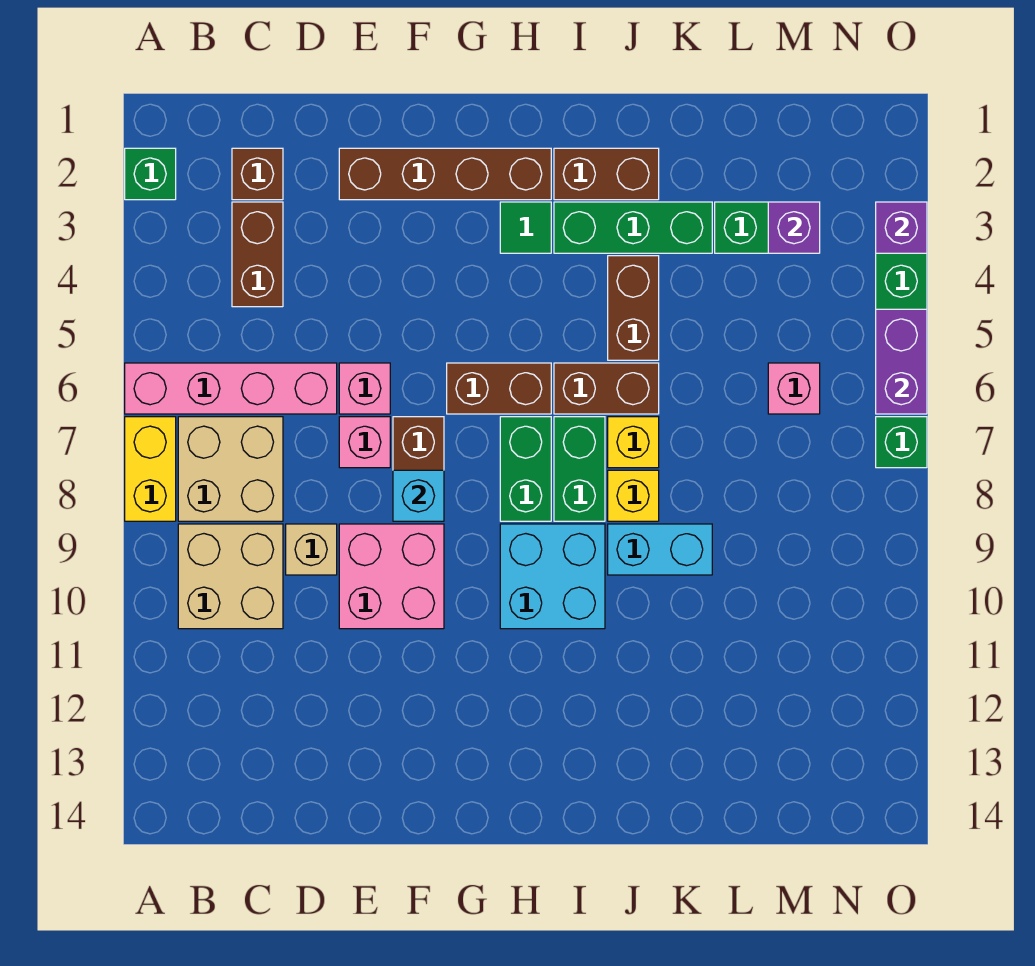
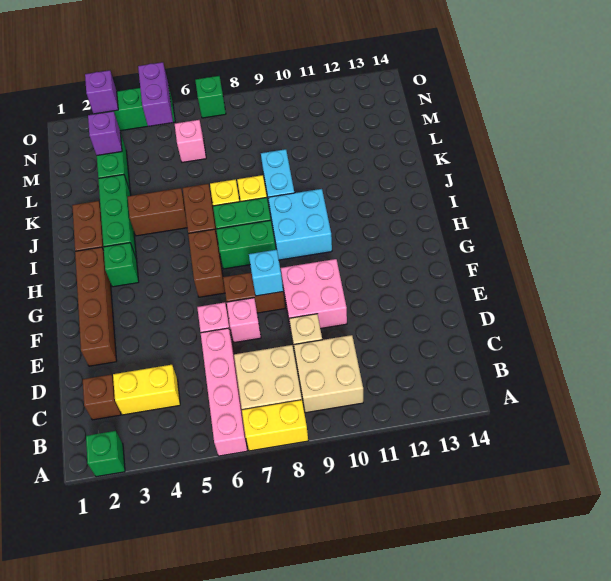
brown 1x2 brick [232,202,283,307] -> yellow 1x2 brick [113,365,180,415]
green 1x1 tile [500,202,551,253] -> green 1x1 brick [103,243,139,287]
purple 1x2 brick [876,309,927,414] -> purple 1x2 brick turned to [138,62,173,126]

